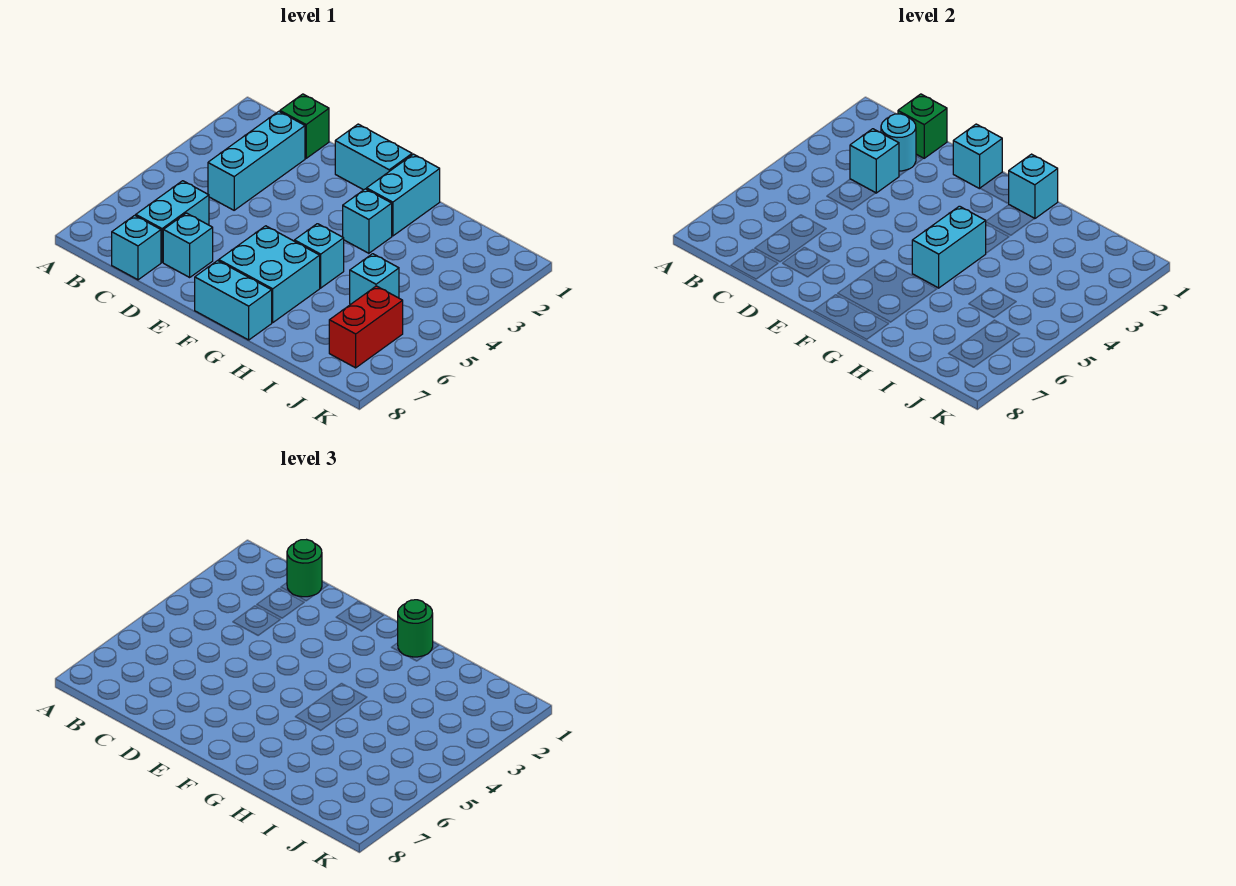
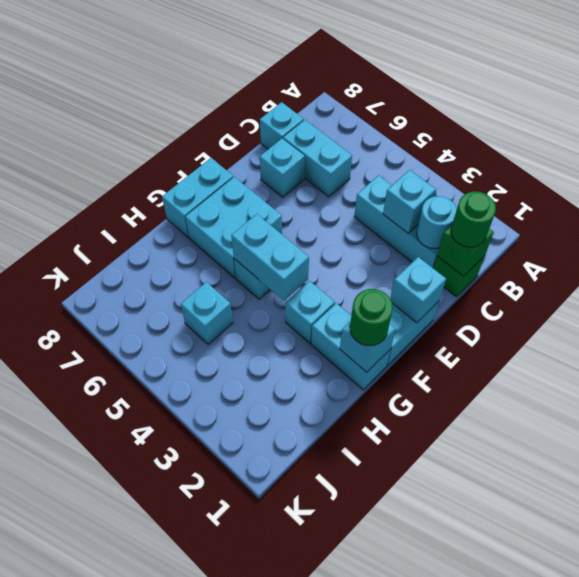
red 1x2 brick [329,286,403,368] -> none

